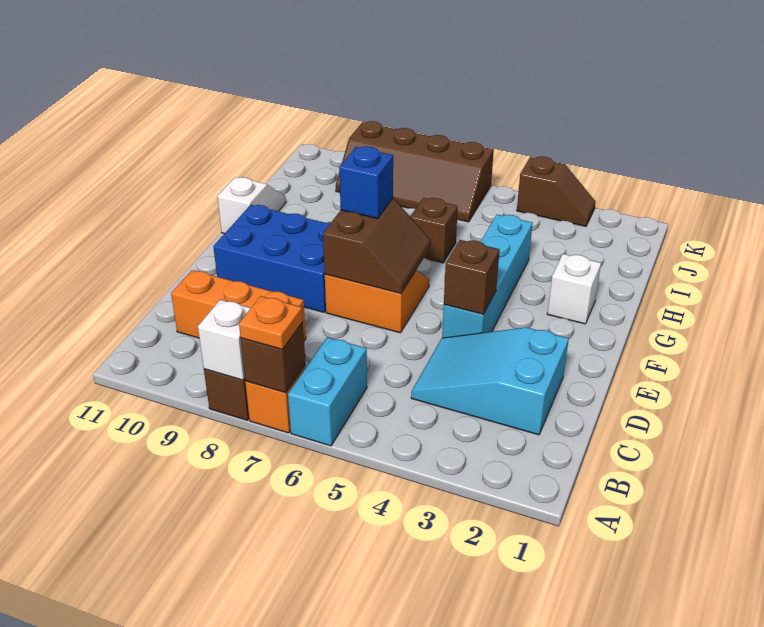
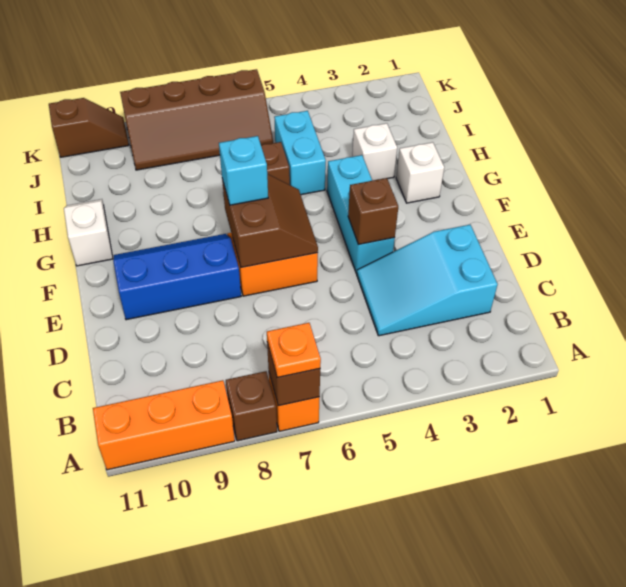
cyan 1x2 brick [288,337,367,446] -> cyan 1x2 brick moved to [274,111,326,195]
white 1x1 brick [198,300,251,380] -> white 1x1 brick moved to [352,123,397,181]
orange 1x3 brick [171,270,306,341] -> orange 1x3 brick moved to [93,380,235,470]
cyan 1x4 brick [442,215,533,338] -> cyan 1x3 brick [327,155,395,274]
blue 2x3 brick [213,205,331,312] -> blue 2x3 slope [113,234,241,320]
blue 1x1 brick [339,146,393,219] -> cyan 1x1 brick [219,136,268,205]
brown 1x2 slope [517,156,596,226] -> brown 1x2 slope moved to [49,98,129,157]

